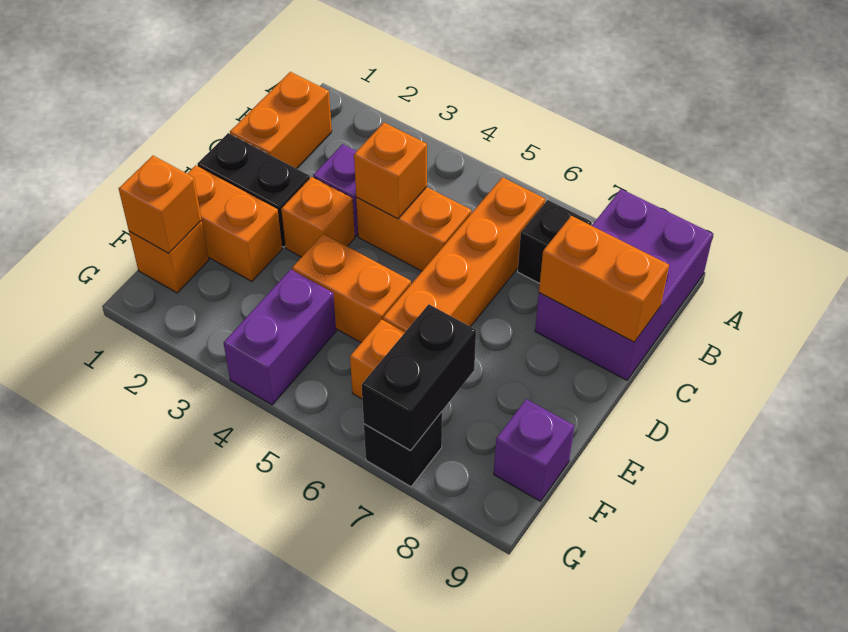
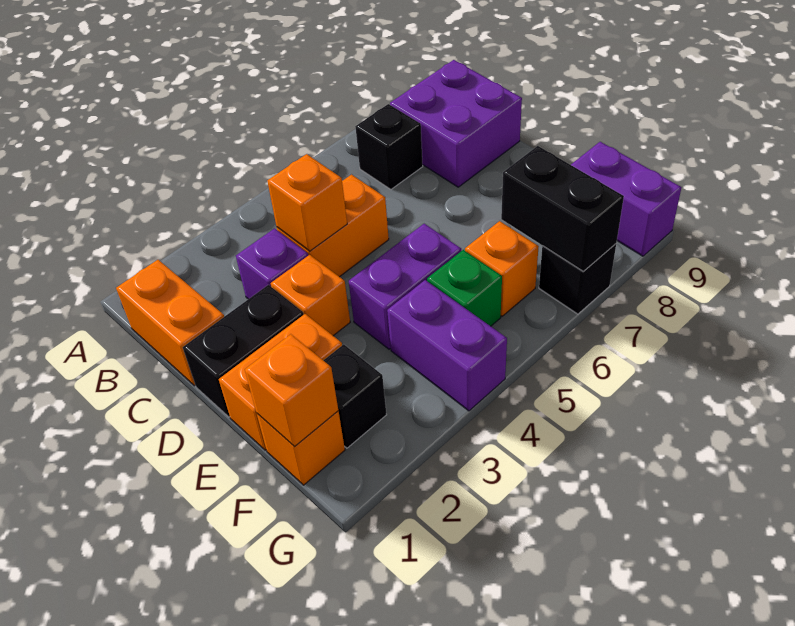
purple 2x3 brick [535,189,713,380] -> purple 2x2 brick [390,60,522,187]
orange 1x4 brick [383,177,545,332] -> none
orange 1x2 brick [539,216,669,342] -> none
orange 1x2 brick [292,234,411,343] -> purple 1x2 brick [349,224,461,349]
none -> black 1x1 brick [323,344,387,448]
none -> green 1x1 brick [427,250,502,326]
purple 1x1 brick [494,399,574,501] -> purple 1x2 brick [571,142,681,256]

